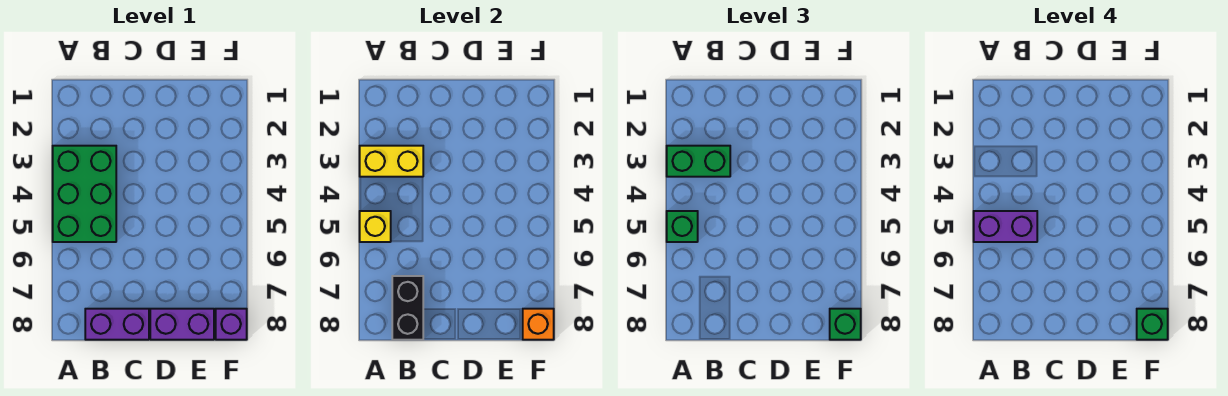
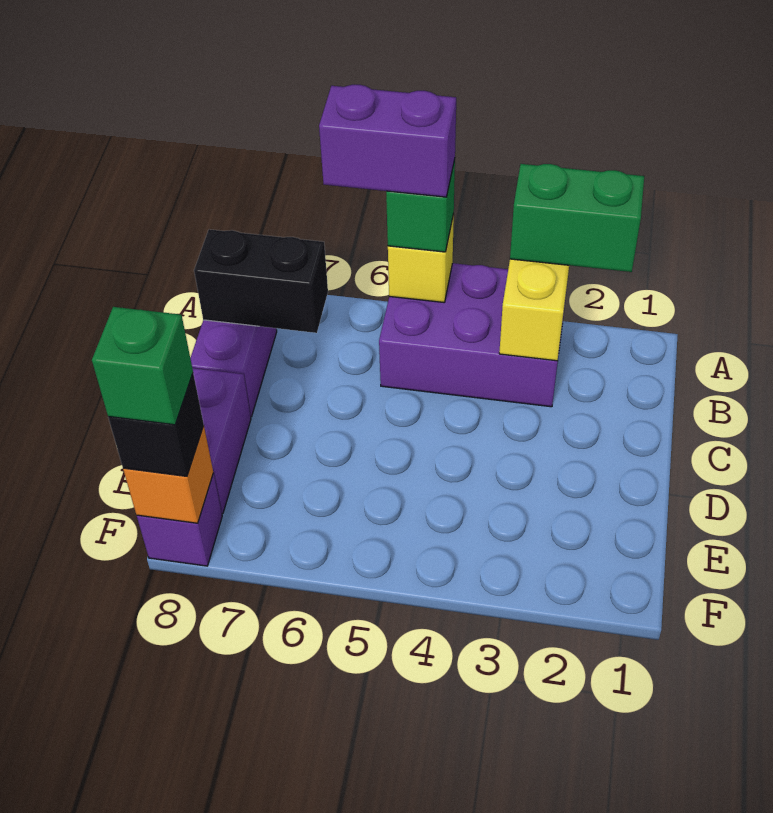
green 2x3 brick [53,146,116,242] -> purple 2x3 brick [379,263,567,407]
green 1x2 brick [667,146,730,177] -> green 1x2 brick turned to [510,164,644,272]
purple 1x2 brick [974,211,1037,242] -> purple 1x2 brick turned to [319,85,456,197]
green 1x1 brick [830,309,861,340] -> black 1x1 brick [108,374,204,476]

